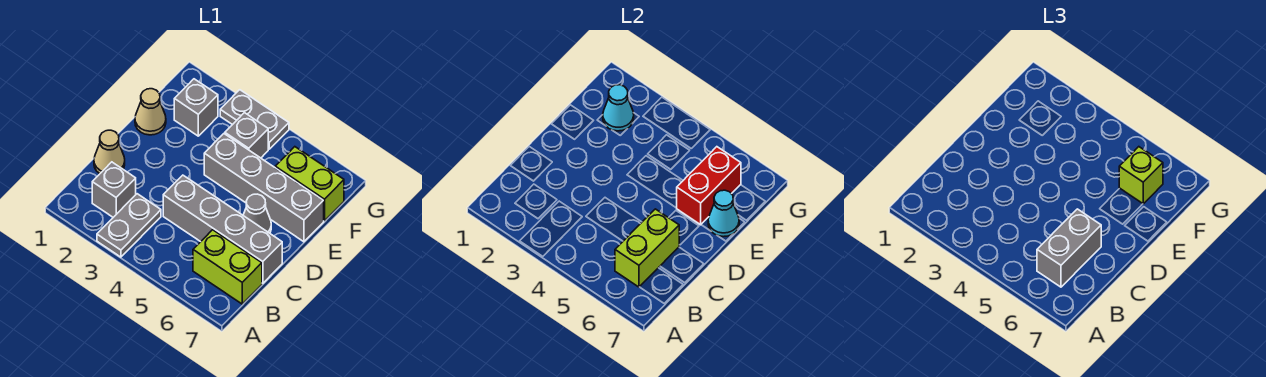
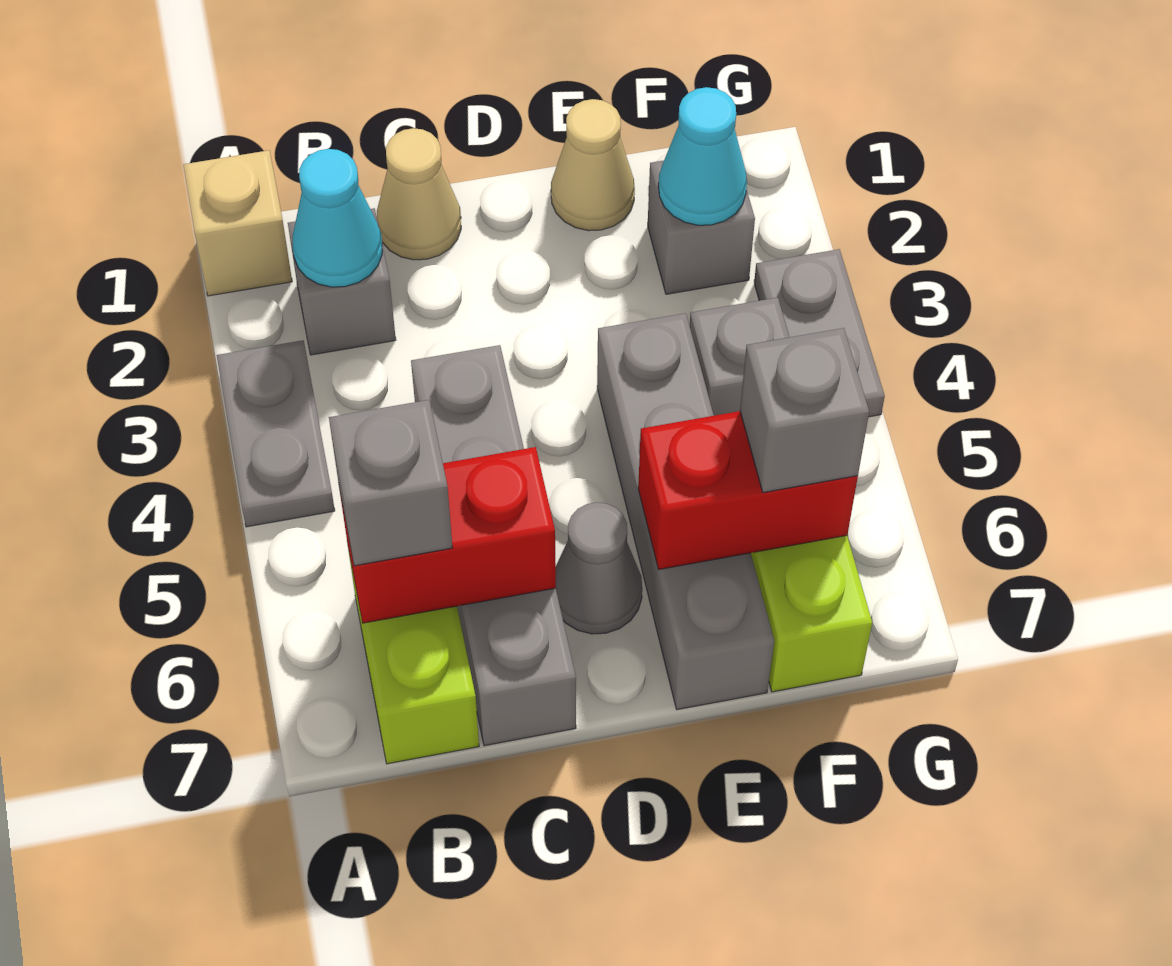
none -> tan 1x1 brick [183,150,292,296]
grey 1x2 plate [97,194,161,257] -> grey 1x2 plate turned to [217,340,335,527]
lime 1x2 brick [615,209,679,287] -> red 1x2 brick [339,447,556,623]
grey 1x2 brick [1037,209,1101,287] -> grey 1x1 brick [329,400,452,566]
cyan 1x1 cone [708,190,739,237] -> cyan 1x1 cone moved to [293,149,382,287]
lime 1x1 brick [1119,147,1163,204] -> grey 1x1 brick [740,328,869,493]

